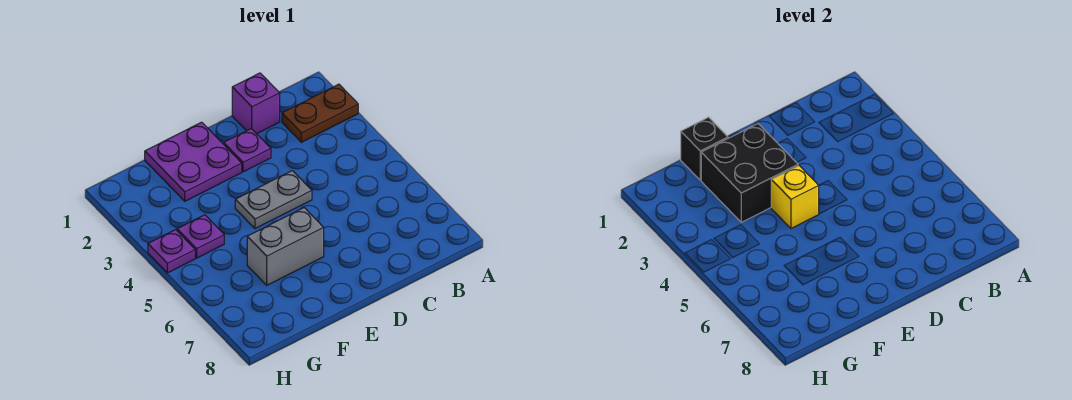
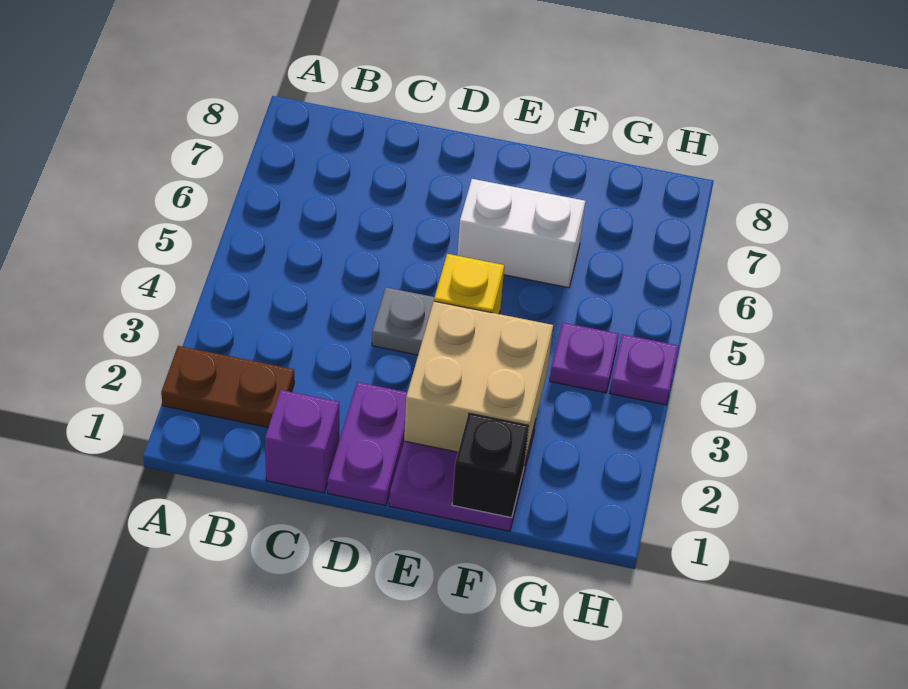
purple 1x1 plate [224,128,271,172] -> purple 1x2 plate [328,382,407,506]
black 2x2 brick [701,124,798,222] -> tan 2x2 brick [404,301,553,464]
grey 1x2 brick [247,208,324,285] -> white 1x2 brick [457,179,585,288]

